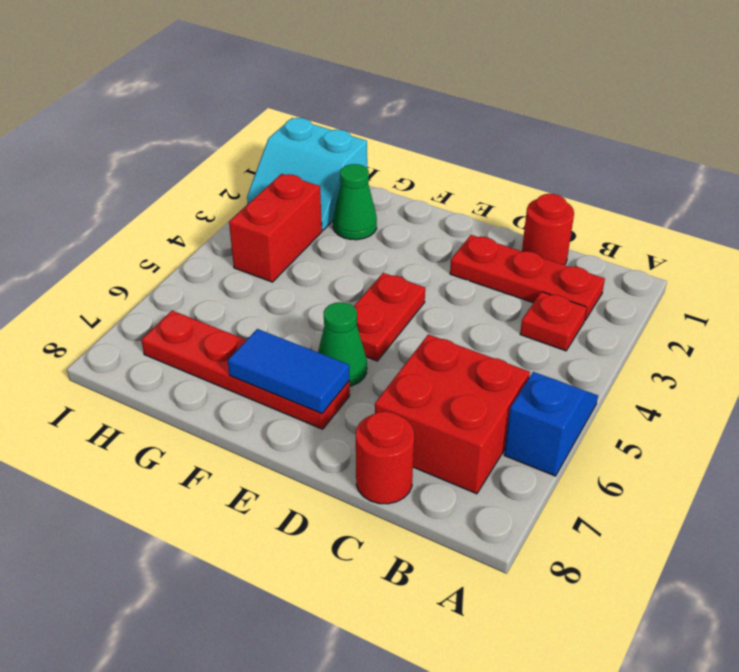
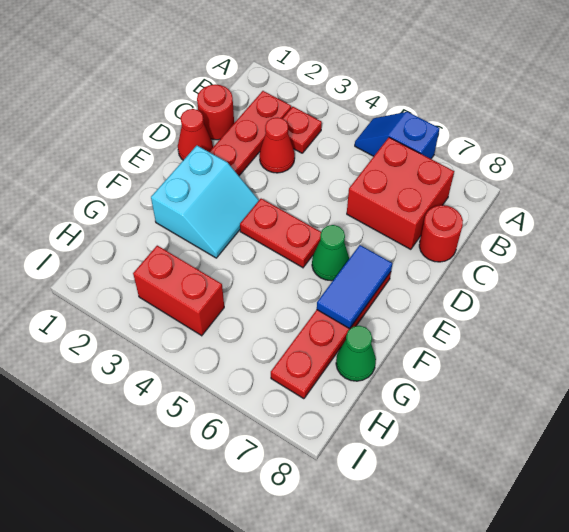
none -> red 1x1 cone [259,118,295,173]
none -> red 1x1 cone [178,109,213,160]
green 1x1 cone [333,164,377,240] -> green 1x1 cone moved to [336,326,376,381]
cyan 2x2 slope [247,118,367,231] -> cyan 2x2 slope moved to [151,146,259,258]

